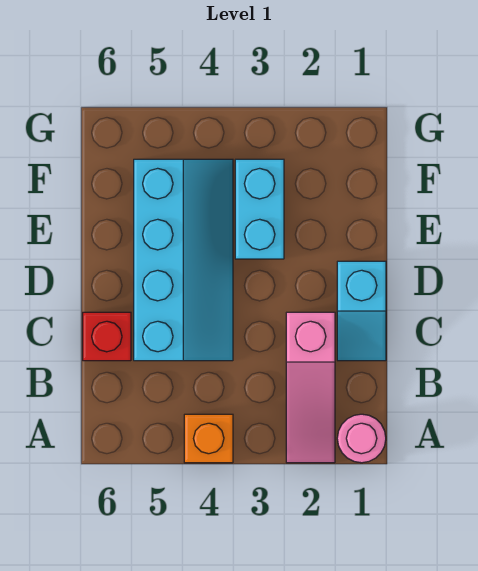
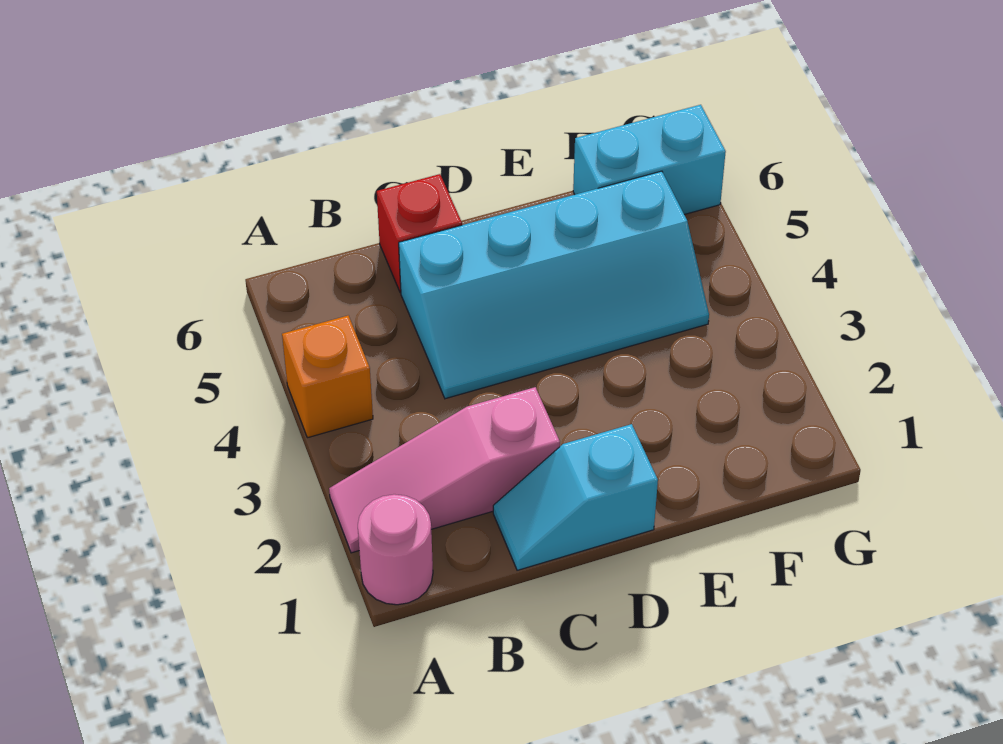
cyan 1x2 brick [235,159,284,259] -> cyan 1x2 brick moved to [573,105,726,215]

